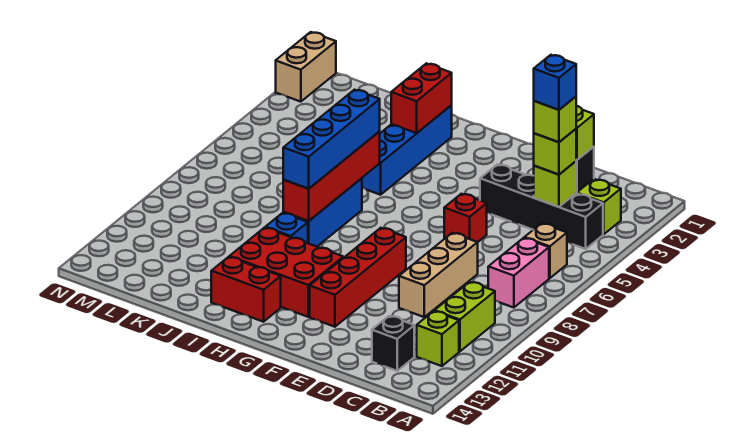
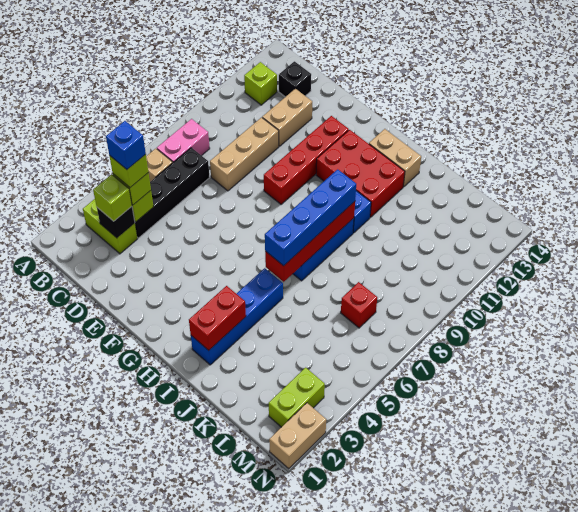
black 1x4 brick [480,164,603,249] -> black 1x4 brick turned to [135,148,210,238]
lime 1x2 brick [435,282,495,351] -> lime 1x2 brick moved to [269,368,325,427]
none -> tan 1x2 brick [262,89,312,146]
red 1x1 brick [444,194,487,242] -> red 1x1 brick moved to [341,282,377,328]
red 1x2 brick [211,257,281,322] -> tan 1x2 brick [369,129,421,187]

